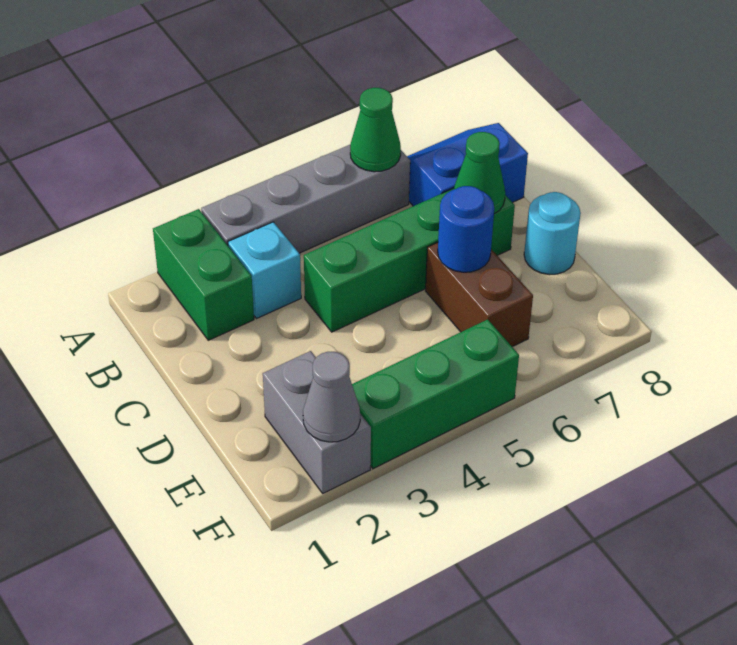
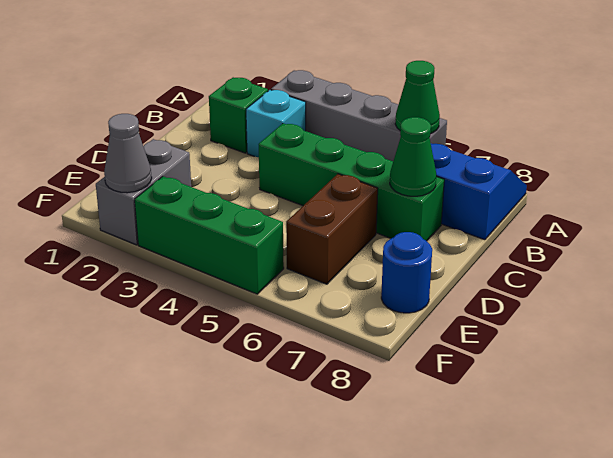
green 1x2 brick [153,209,254,340] -> green 1x1 brick [209,77,268,153]
blue 1x1 round brick [438,186,494,272] -> blue 1x1 round brick moved to [381,232,432,313]
cyan 1x1 round brick [524,192,581,275] -> none

